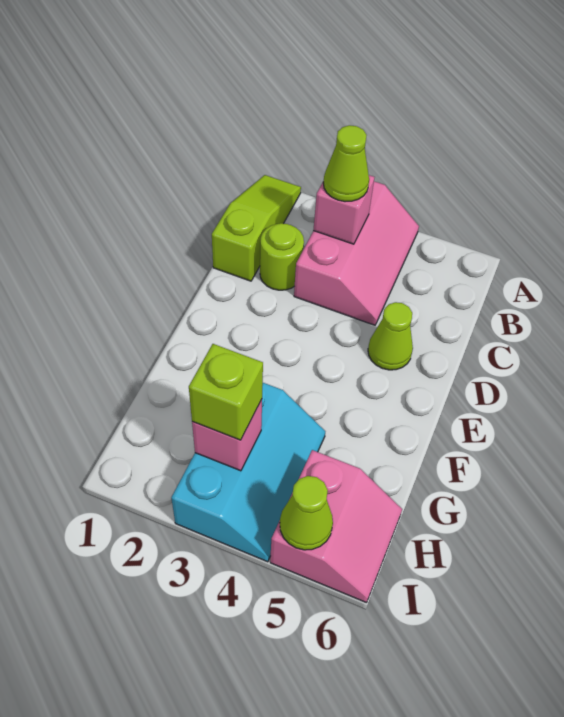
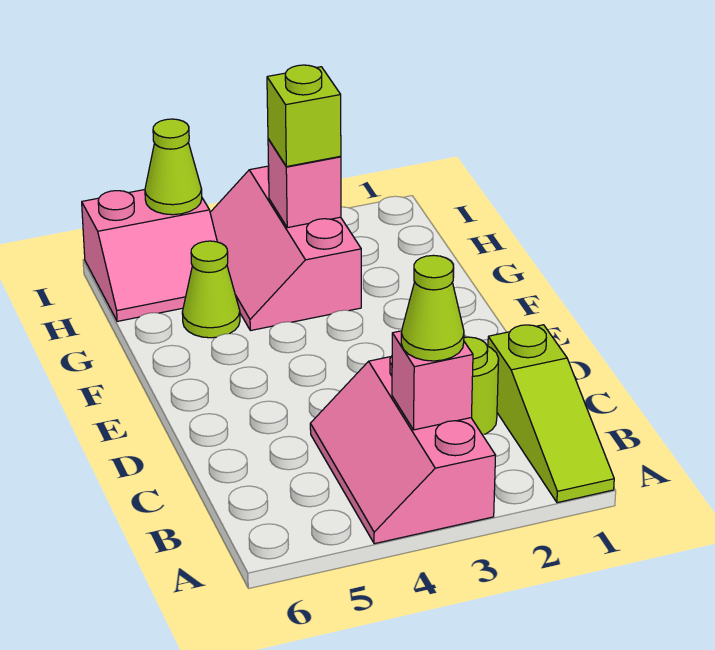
lime 1x1 cone [368,302,413,370] -> lime 1x1 cone moved to [182,241,240,338]
cyan 2x3 slope [171,383,325,562] -> pink 2x3 slope [210,166,361,331]
pink 2x2 slope [270,450,402,602] -> pink 2x2 slope turned to [82,190,217,321]

